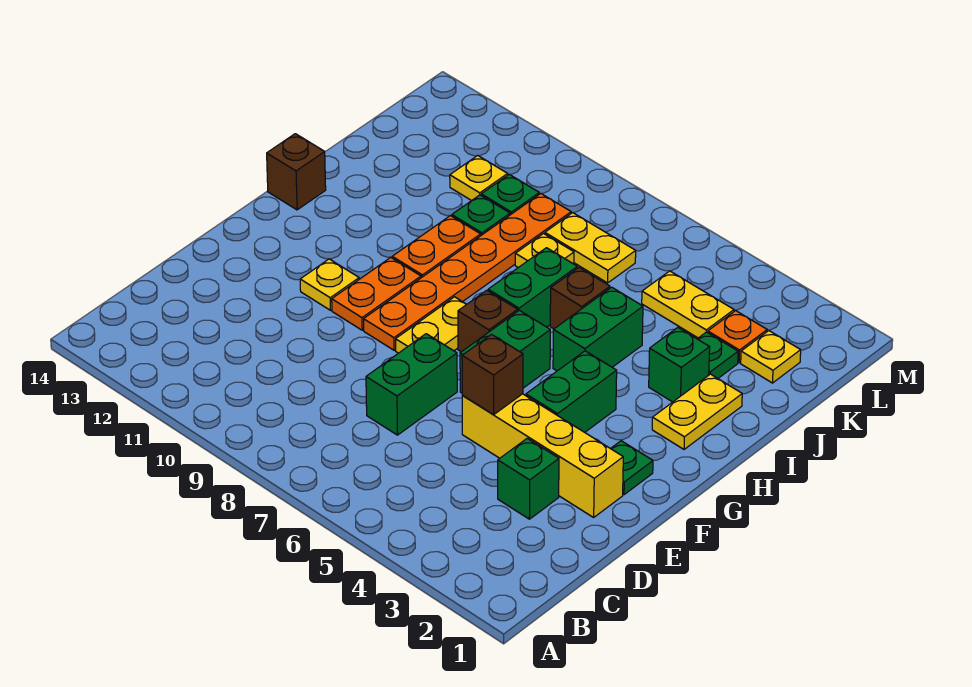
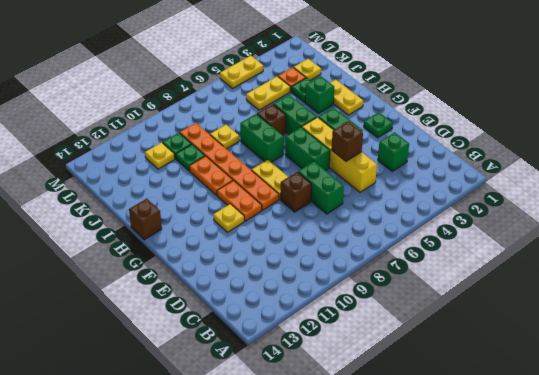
yellow 1x4 brick [462,394,623,517] -> yellow 1x4 brick turned to [302,117,377,192]
brown 1x1 brick [458,290,518,352] -> brown 1x1 brick moved to [281,172,311,212]
yellow 1x2 plate [545,213,636,283] -> yellow 1x2 plate moved to [220,56,263,88]

